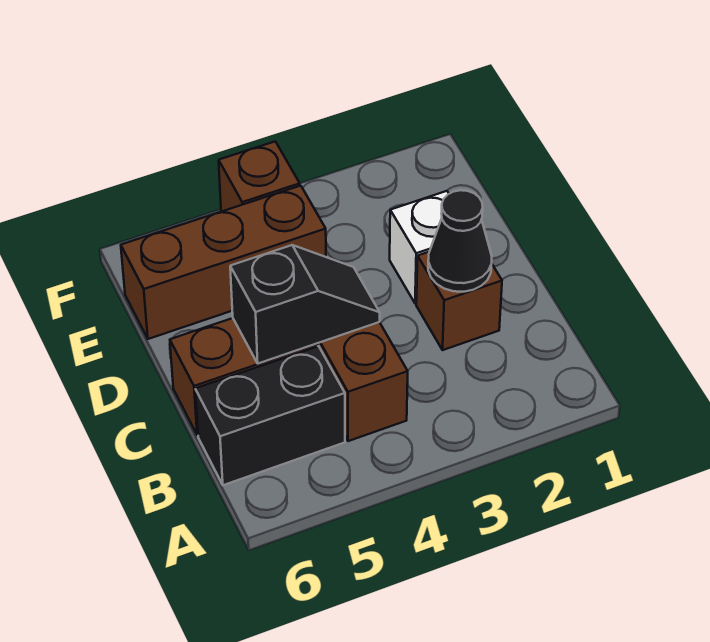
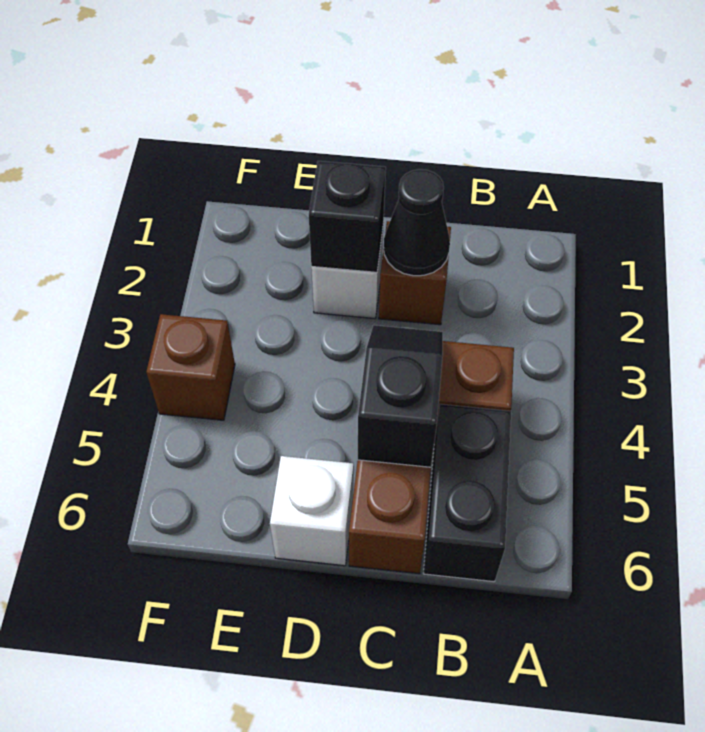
none -> black 1x1 brick [309,161,386,272]
none -> white 1x1 brick [270,456,354,566]
brown 1x3 brick [121,186,326,339] -> none

